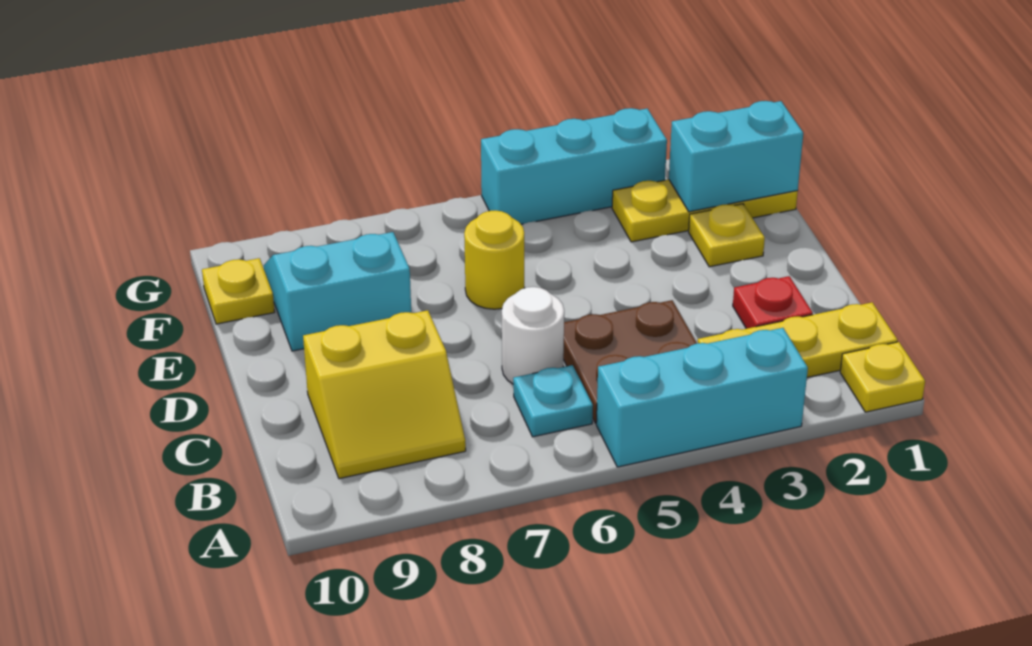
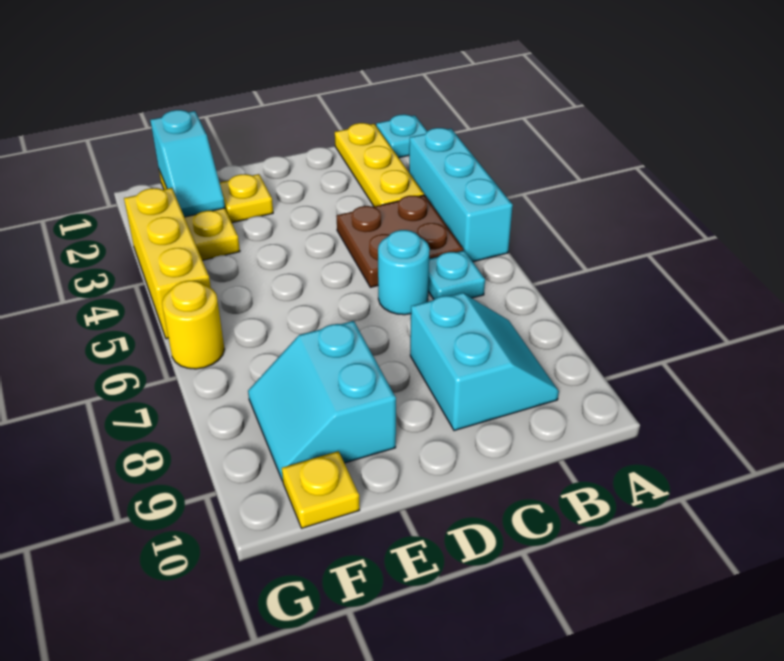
yellow 1x1 plate [840,342,925,412] -> cyan 1x1 plate [376,114,427,158]
yellow 2x2 slope [303,310,466,479] -> cyan 2x2 slope [410,293,559,431]
red 1x1 plate [733,276,813,329] -> none
white 1x1 round brick [502,287,564,384] -> cyan 1x1 round brick [378,230,430,315]
yellow 1x1 round brick [464,210,524,309] -> yellow 1x1 round brick moved to [162,281,225,369]
cyan 1x2 brick [669,101,803,212] -> cyan 1x2 slope [150,110,225,217]
cyan 1x3 brick [481,108,667,224] -> yellow 1x3 brick [124,188,211,339]

